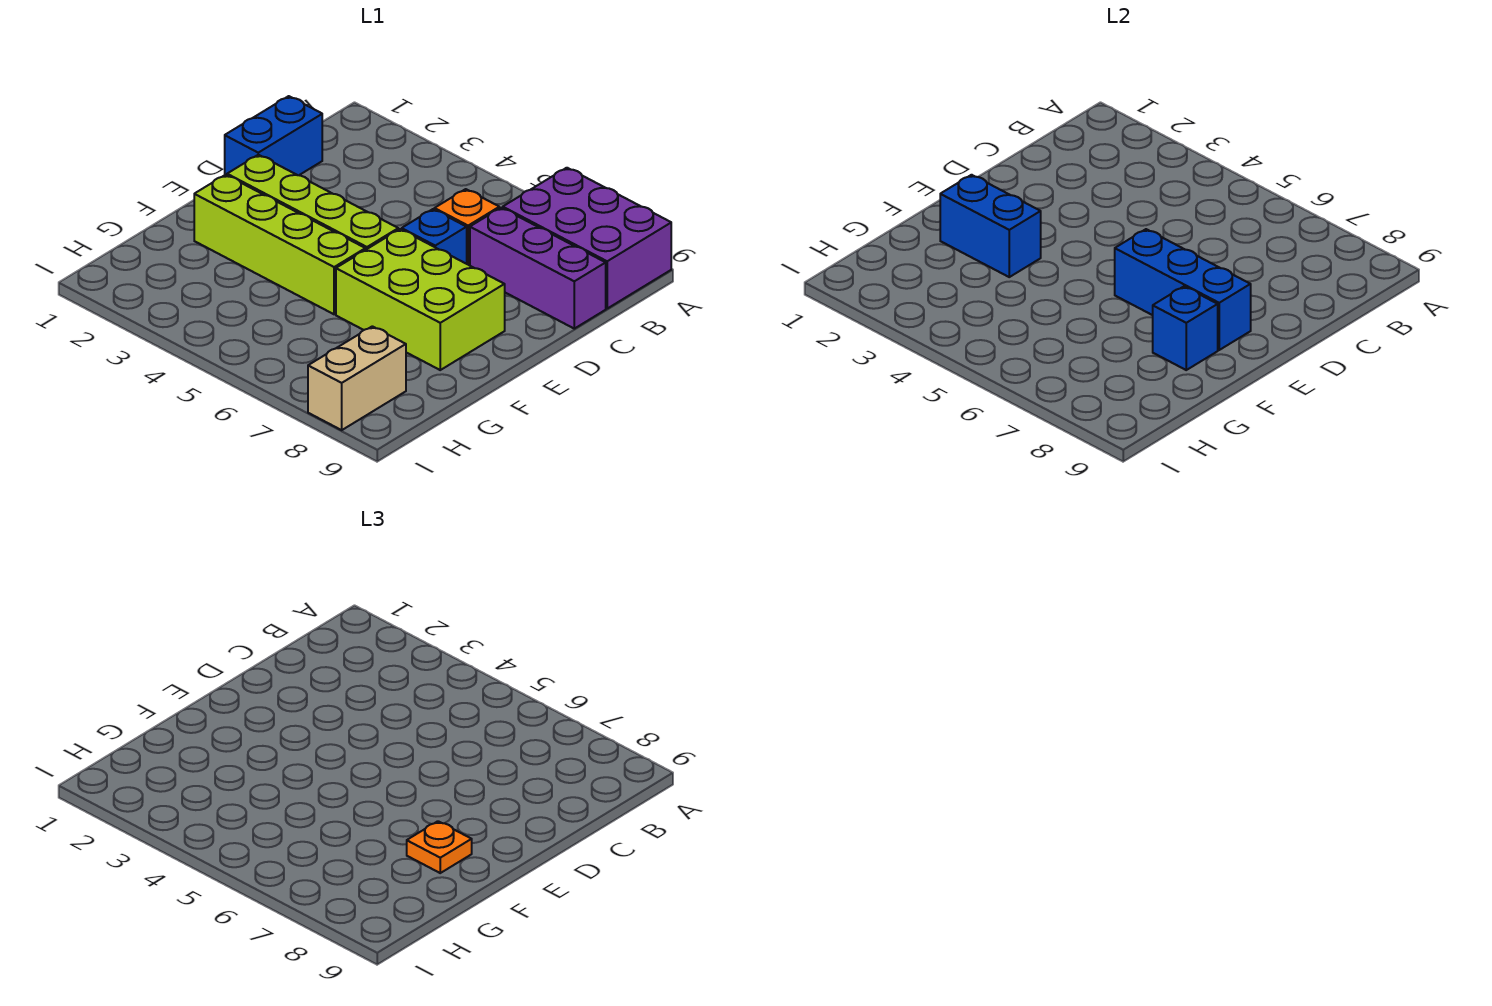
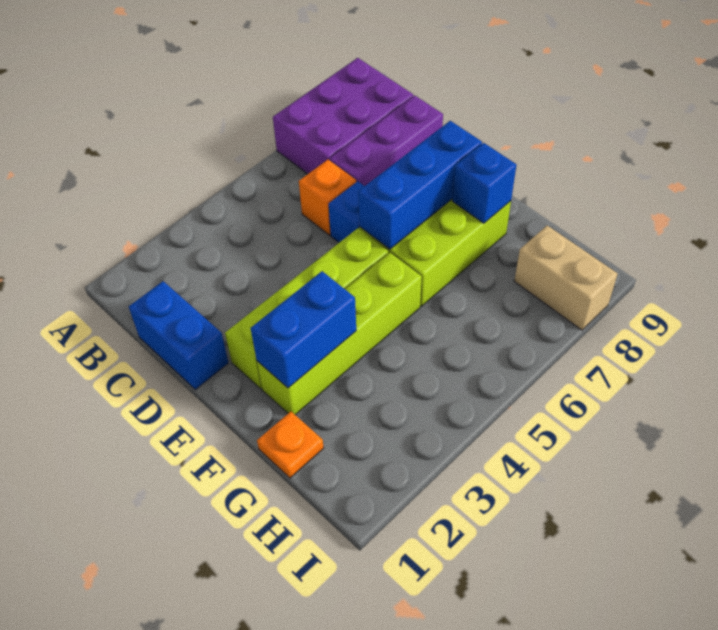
orange 1x1 plate [407,821,472,873] -> orange 1x1 plate moved to [257,411,324,478]

